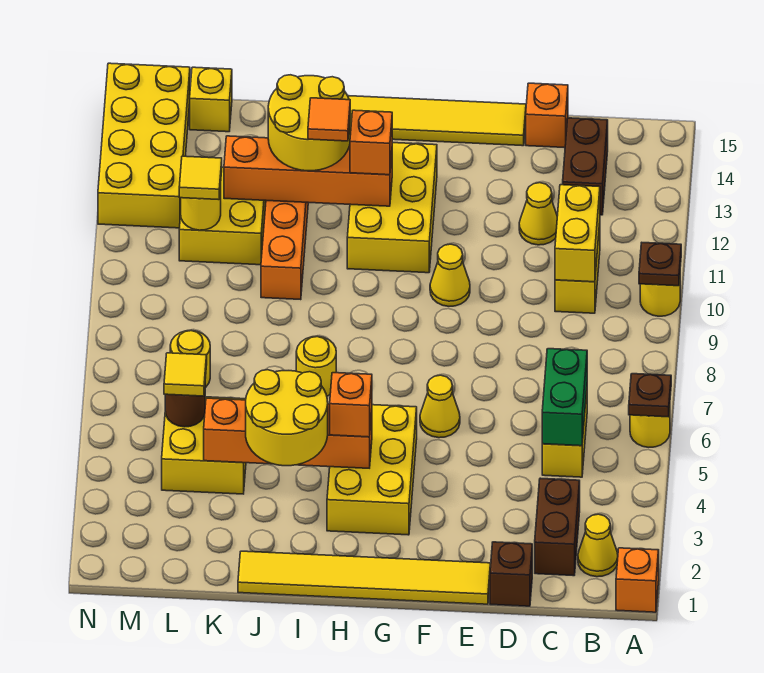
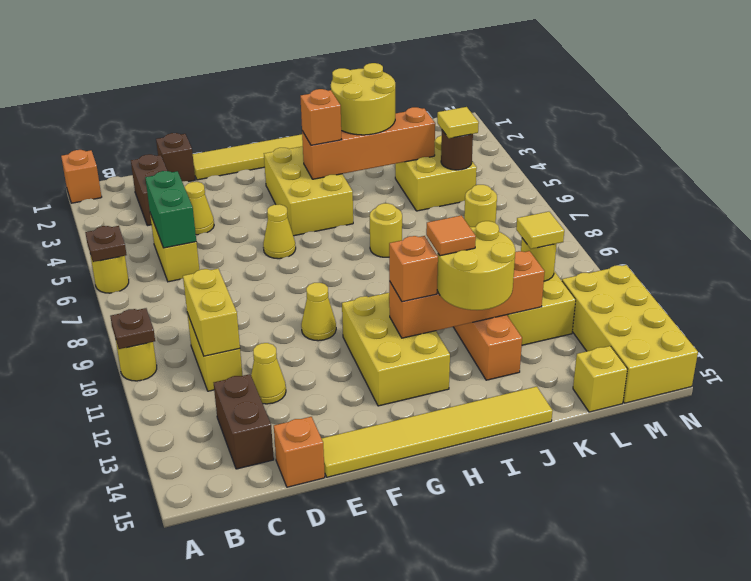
yellow 1x1 cone [578,514,618,577] -> yellow 1x1 cone moved to [185,182,214,235]

